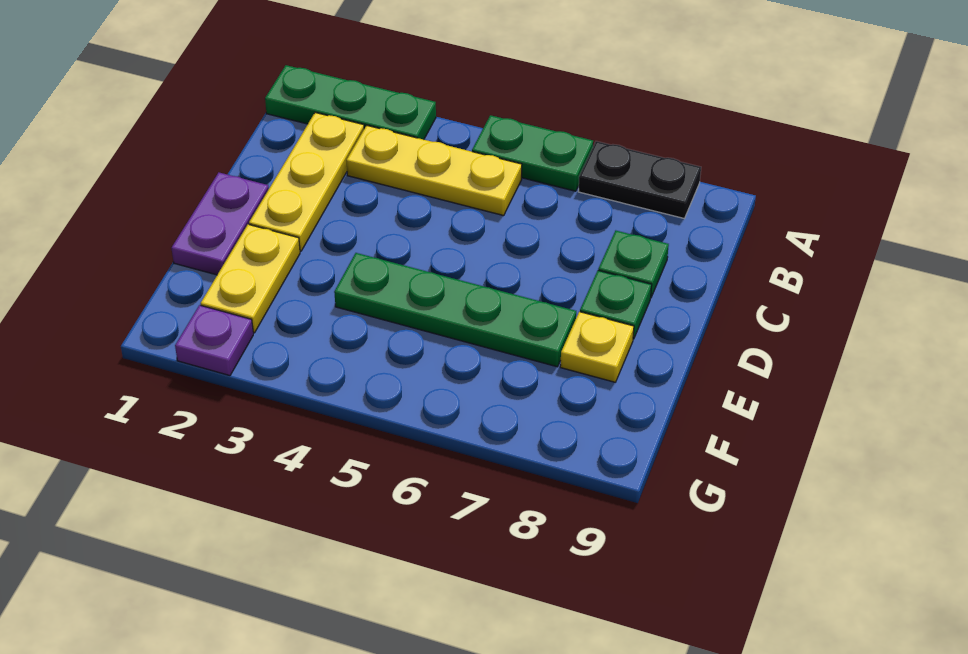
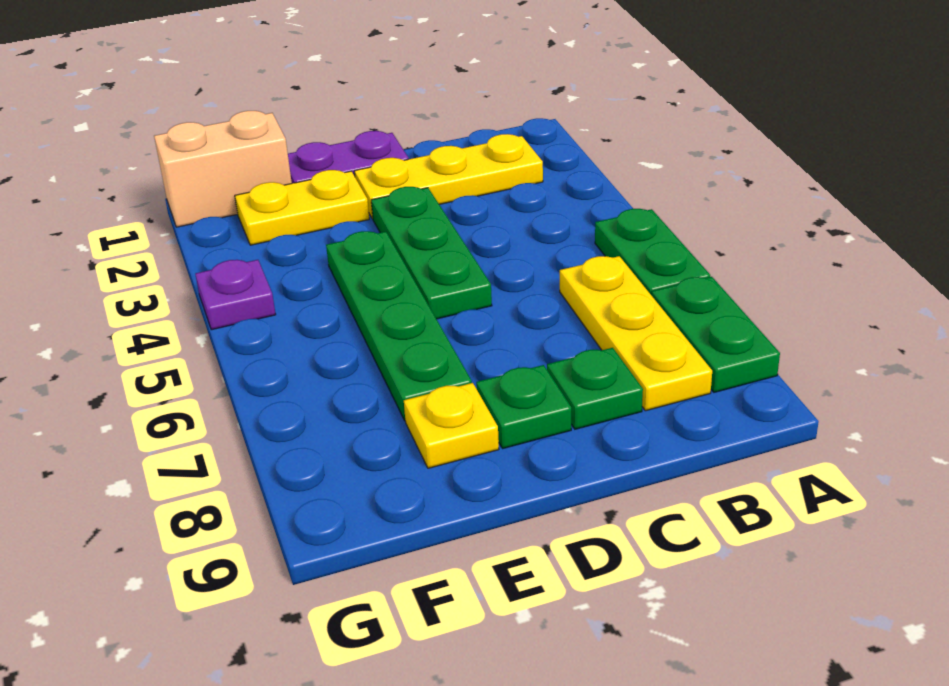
green 1x3 plate [265,65,436,140] -> green 1x3 plate moved to [371,187,492,319]
black 1x2 plate [578,141,701,218] -> green 1x2 plate [651,277,780,392]
yellow 1x3 plate [346,125,522,216] -> yellow 1x3 plate moved to [560,256,712,411]
none -> tan 1x2 brick [154,111,292,227]
purple 1x1 plate [175,305,253,376] -> purple 1x1 plate moved to [195,260,276,330]

